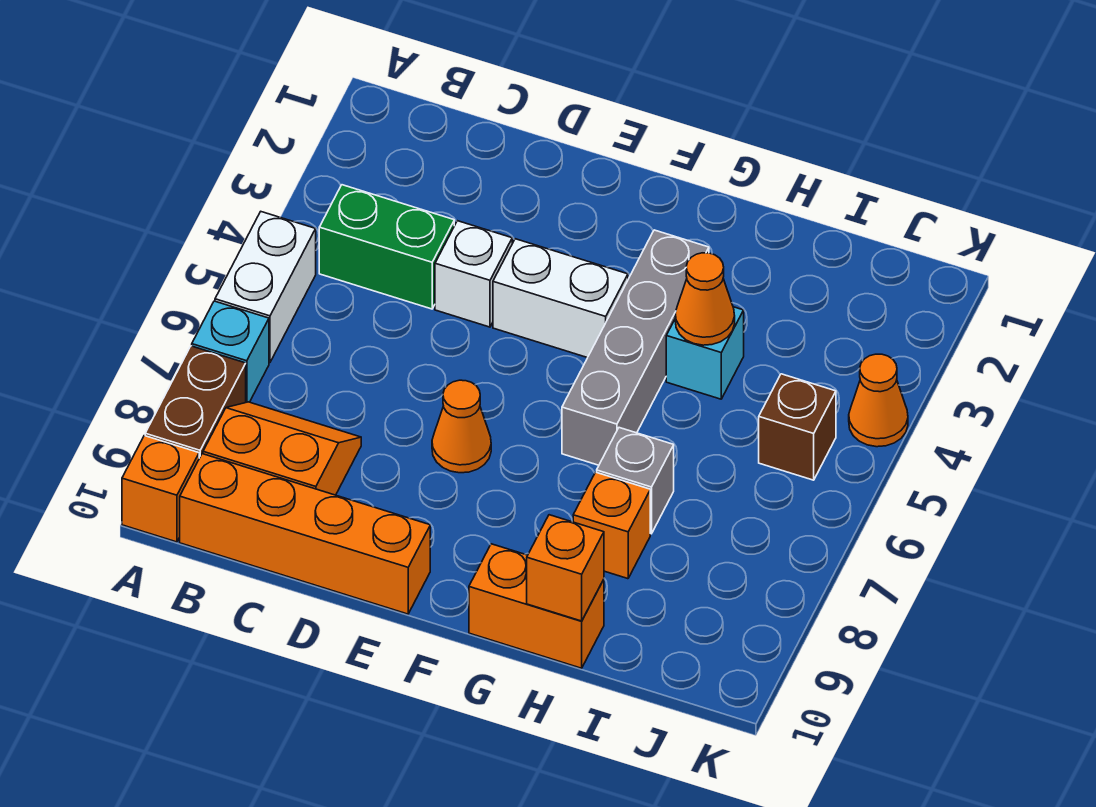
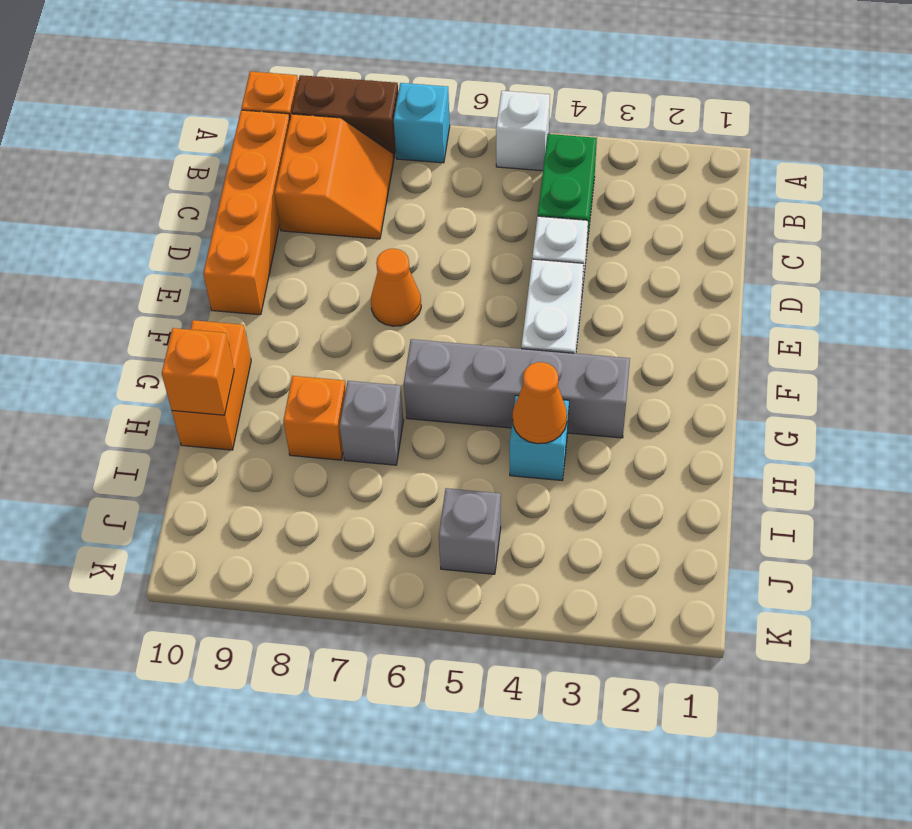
white 1x2 brick [215,212,316,363] -> white 1x1 brick [496,91,550,171]
brown 1x1 brick [759,374,836,480] -> grey 1x1 brick [439,488,501,574]
orange 1x1 cone [849,354,908,447] -> none

